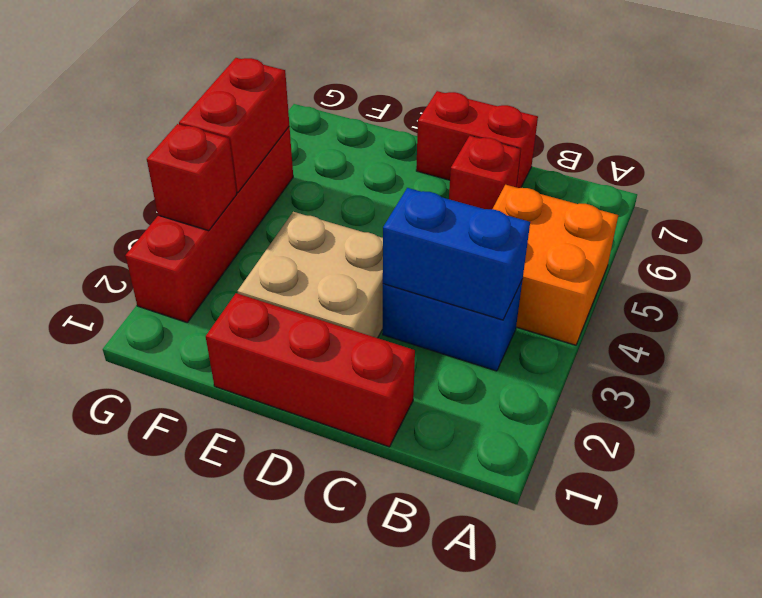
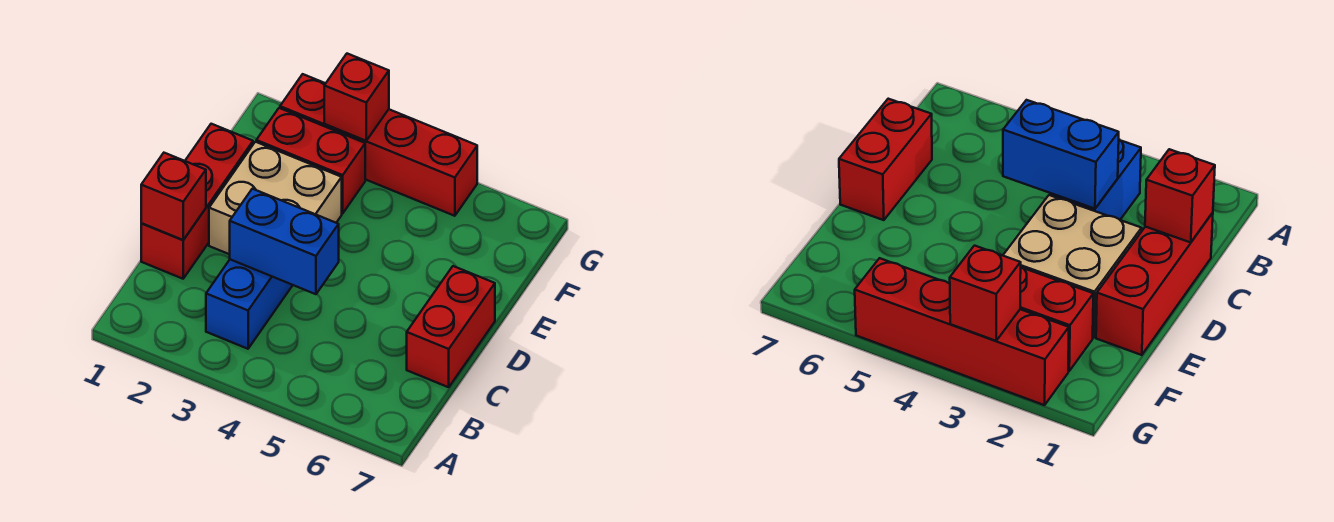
orange 2x2 brick [493,185,618,345] -> none
blue 1x2 brick [383,188,530,320] -> blue 1x2 brick turned to [230,189,339,294]
red 1x1 brick [449,136,521,209] -> red 1x1 brick moved to [141,153,206,240]
red 1x2 brick [179,58,289,193] -> red 1x2 brick moved to [256,108,365,213]

